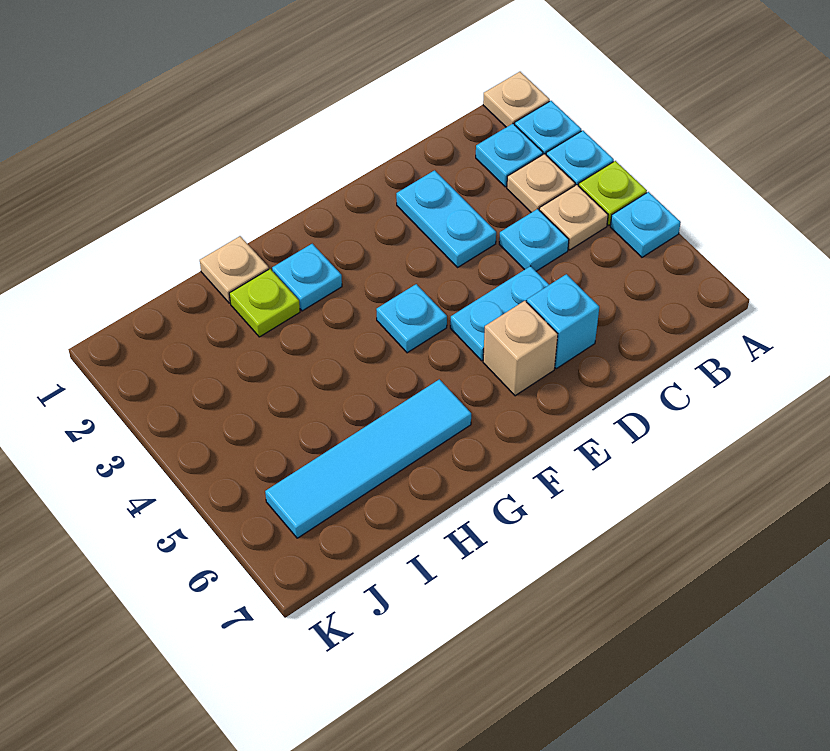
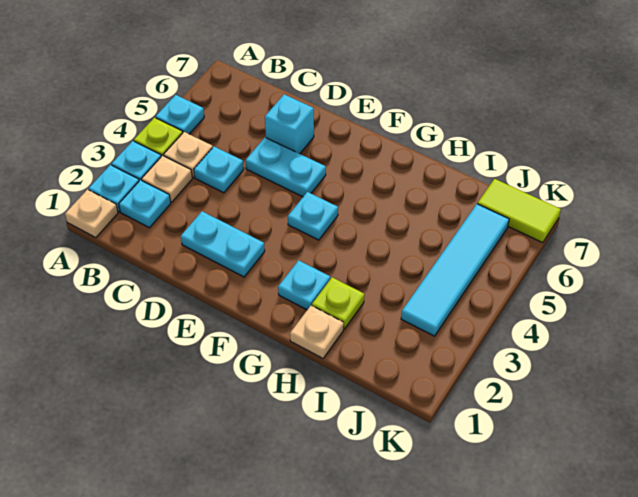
cyan 1x2 plate [396,170,496,267] -> cyan 1x2 plate turned to [181,211,265,277]
tan 1x1 brick [483,301,558,396] -> none
cyan 1x4 tile [265,379,471,538] -> cyan 1x4 tile turned to [401,204,509,336]
none -> lime 1x2 tile [477,179,561,243]

